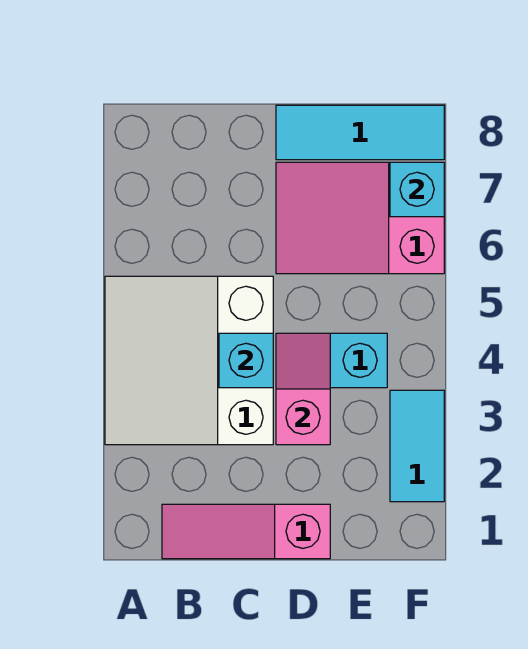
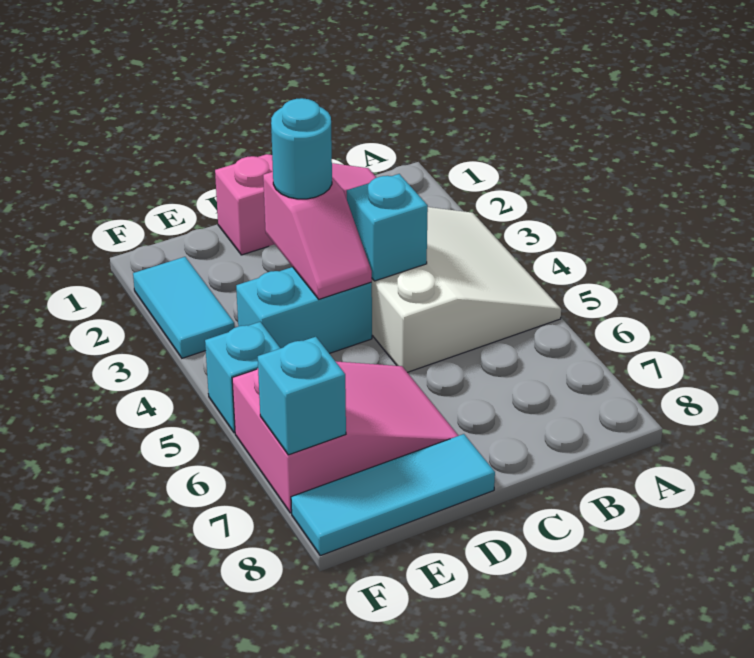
none -> cyan 1x1 round brick [271,98,332,199]
none -> cyan 1x1 brick [205,322,280,433]

